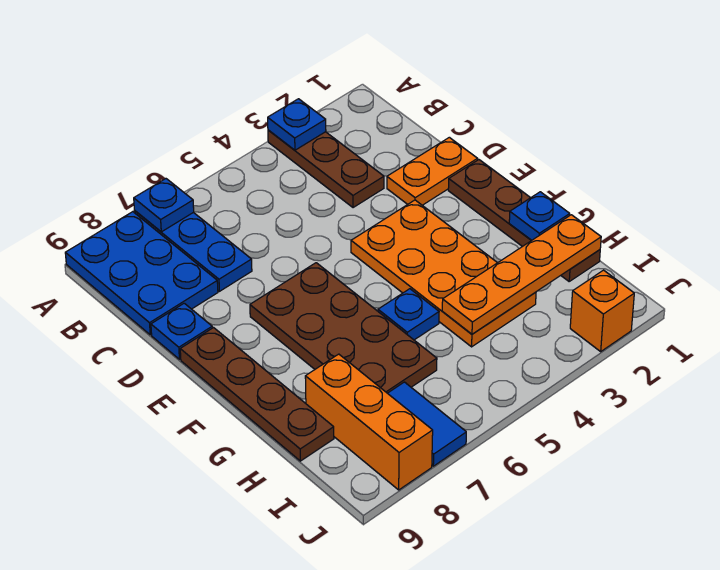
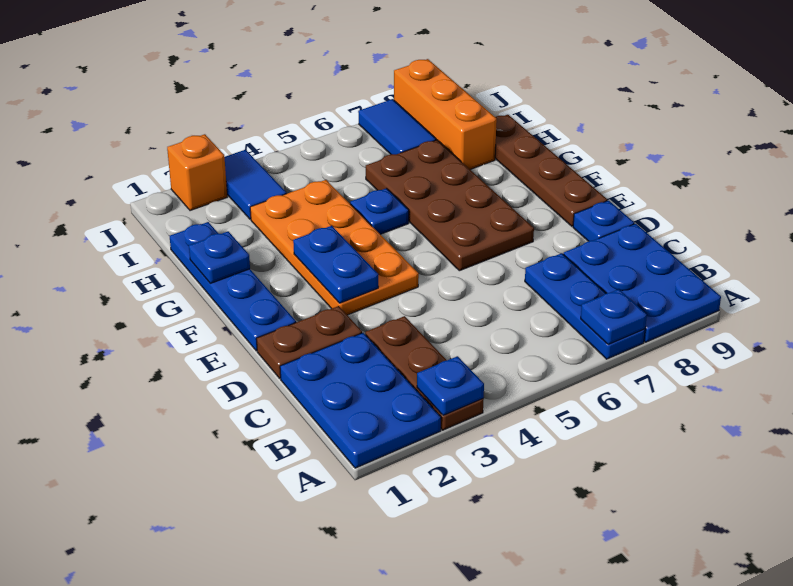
none -> blue 2x3 plate [280,333,441,468]
orange 1x2 plate [387,137,478,205] -> brown 1x2 plate [256,306,362,378]
brown 1x4 plate [448,160,600,281] -> blue 1x4 plate [170,222,296,351]
none -> blue 1x2 plate [293,226,378,303]
orange 1x4 plate [442,215,601,334] -> none
none -> blue 1x2 tile [225,150,287,219]

